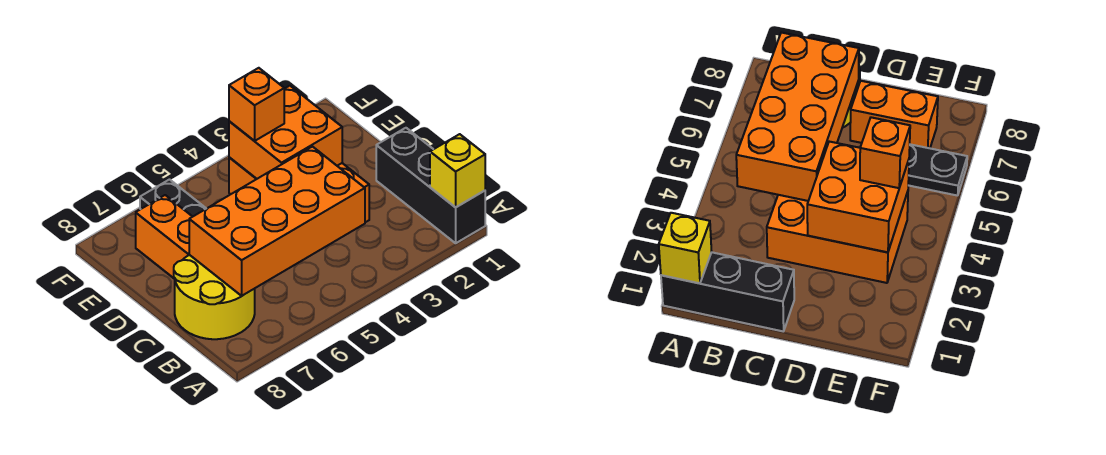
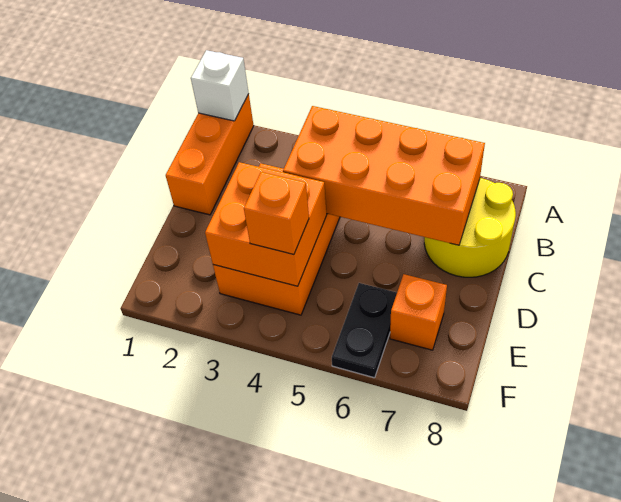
black 1x3 brick [376,128,485,243] -> orange 1x3 brick [166,94,254,215]
yellow 1x1 brick [430,134,485,207] -> white 1x1 brick [191,50,249,121]
orange 1x2 brick [136,195,192,279] -> orange 1x1 brick [390,274,447,350]

